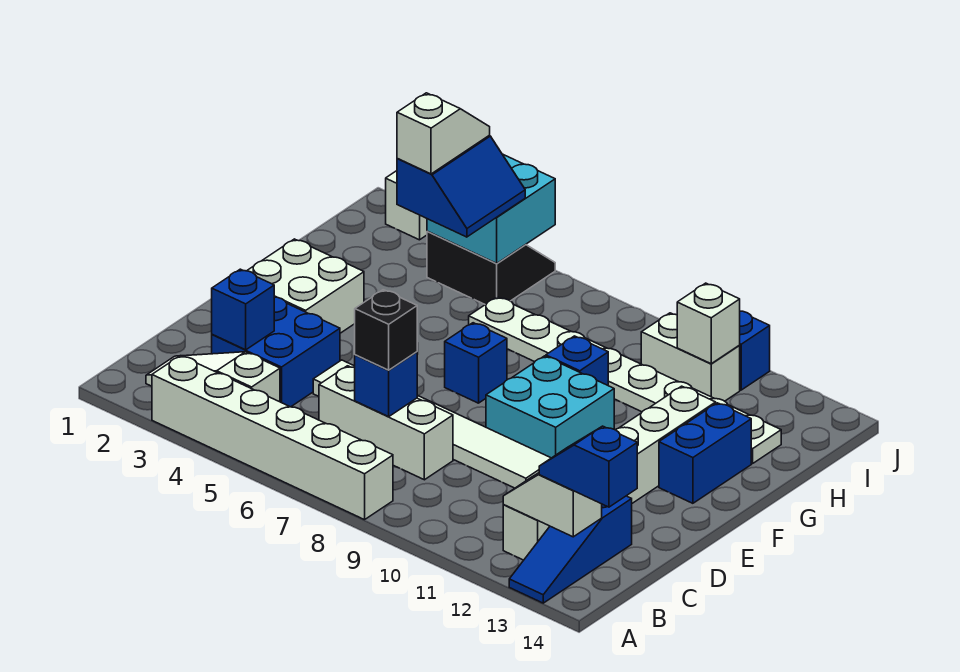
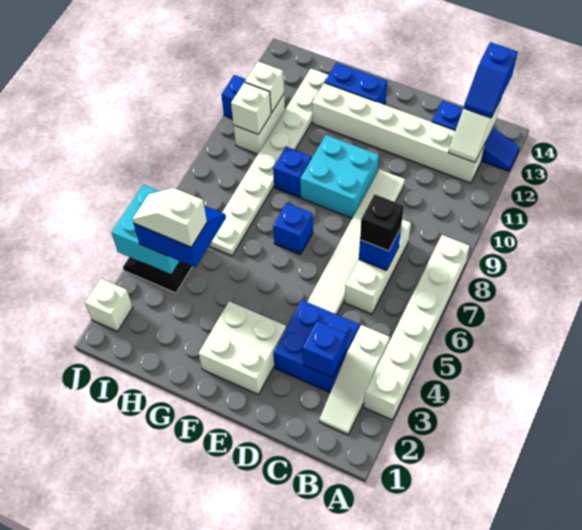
none -> white 1x1 brick [231,82,271,134]

